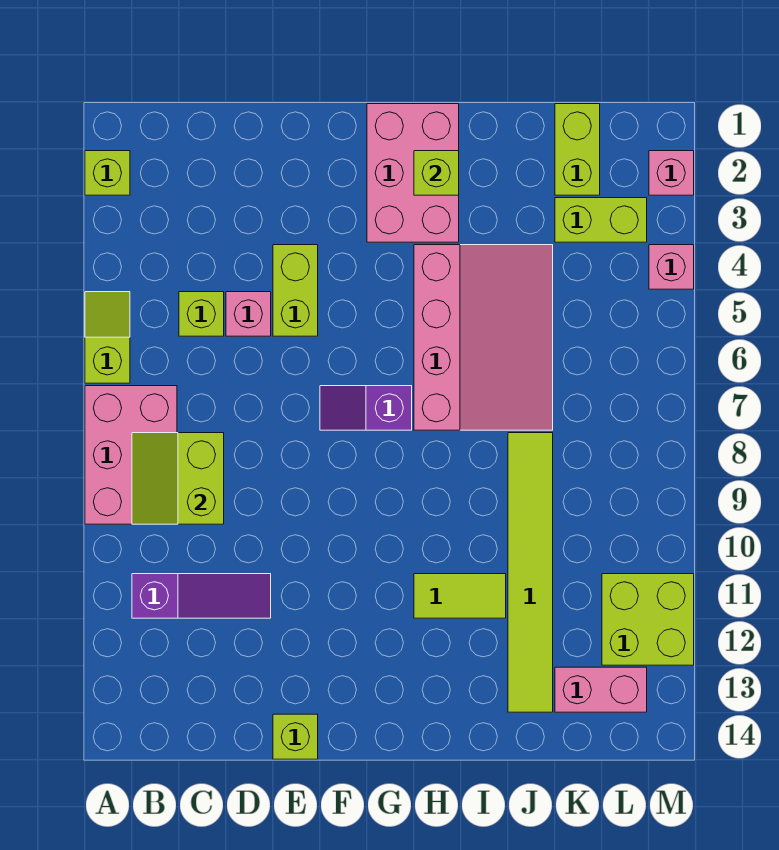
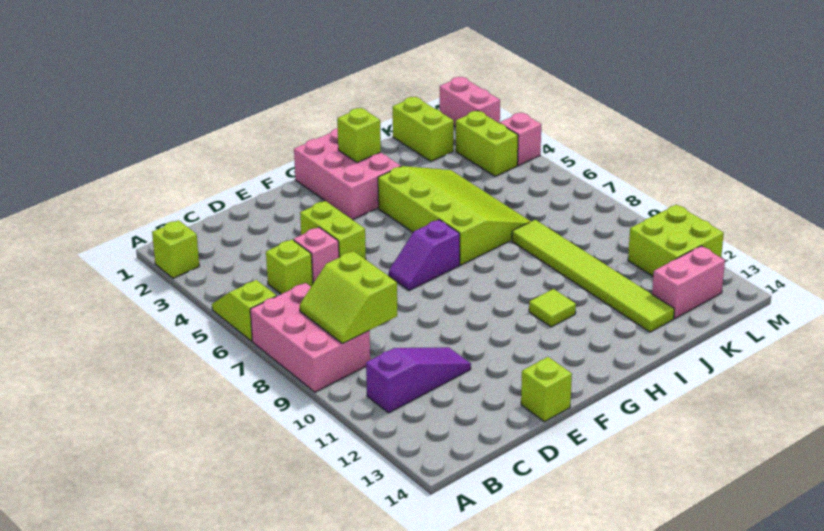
pink 3x4 slope [414,245,553,430] -> lime 3x4 slope [378,166,531,265]
lime 1x2 tile [414,574,506,618] -> lime 1x1 tile [529,289,576,327]
lime 1x2 brick [555,198,647,242] -> lime 1x2 brick turned to [456,111,518,176]
pink 1x1 brick [649,151,694,195] -> pink 1x2 brick [440,77,500,127]

